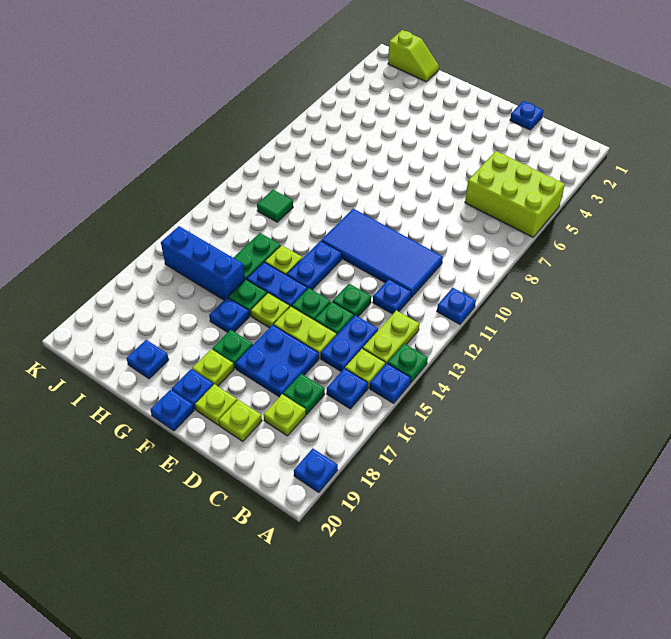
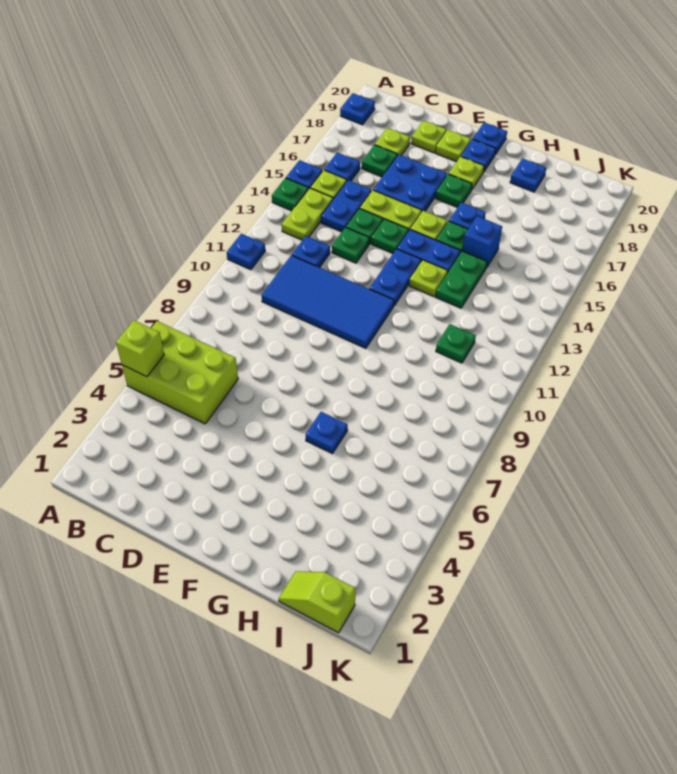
none -> lime 1x1 brick [116,320,164,377]
blue 1x1 plate [510,101,544,130] -> blue 1x1 plate moved to [306,412,348,454]
blue 1x3 brick [161,226,245,300] -> blue 1x1 brick [463,216,502,267]
green 1x1 tile [257,190,293,222] -> green 1x1 plate [436,324,476,363]

